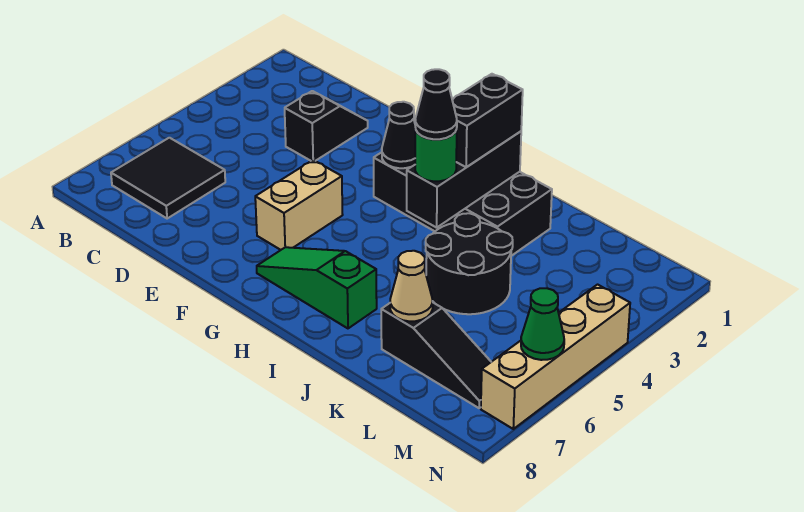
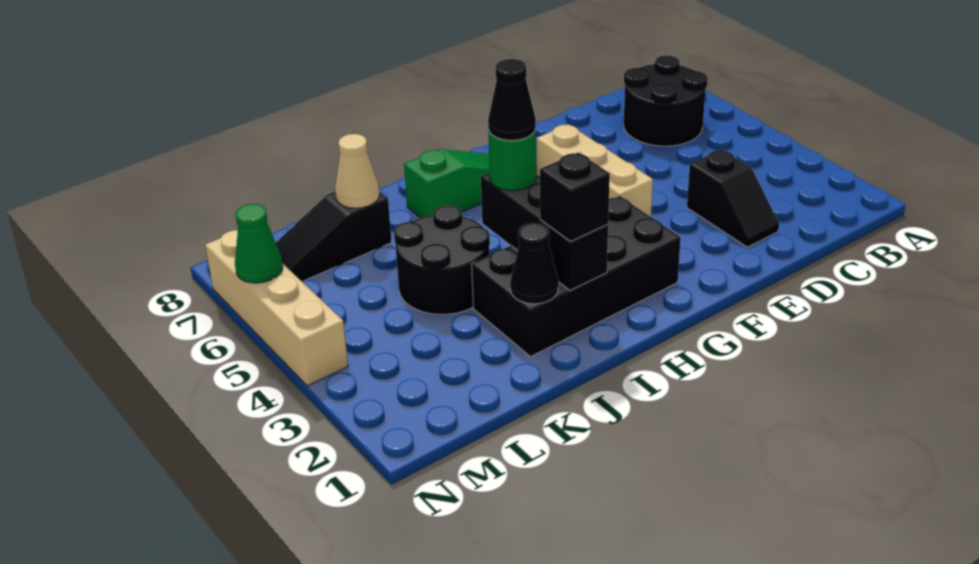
black 2x2 tile [111,138,225,219] -> black 2x2 round brick [624,55,708,146]
tan 1x2 brick [255,160,343,250] -> tan 1x3 brick [537,124,653,217]
black 1x1 cone [382,102,415,168] -> black 1x1 cone moved to [510,223,558,304]
black 1x2 brick [452,74,523,167] -> black 1x1 brick [540,152,610,241]

